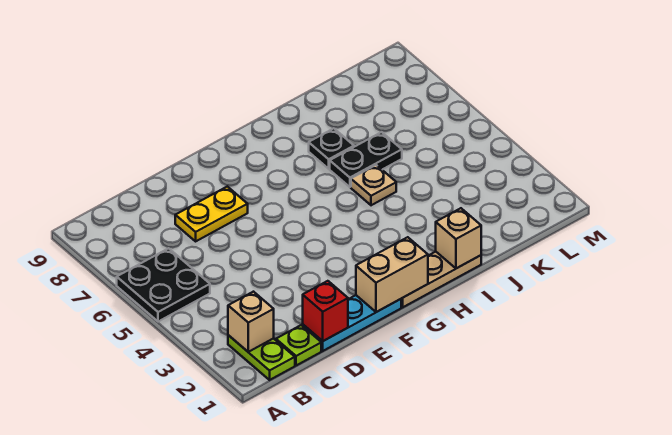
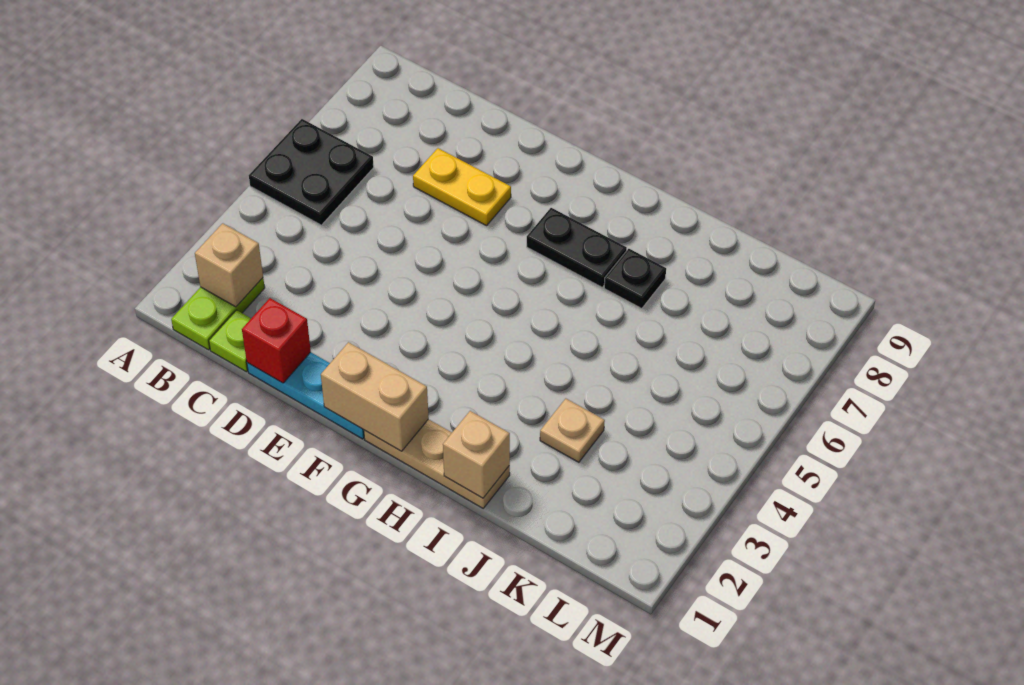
tan 1x1 plate [351,165,396,205] -> tan 1x1 plate moved to [540,399,605,462]
black 1x2 plate [330,132,402,187] -> black 1x2 plate moved to [527,208,627,287]

